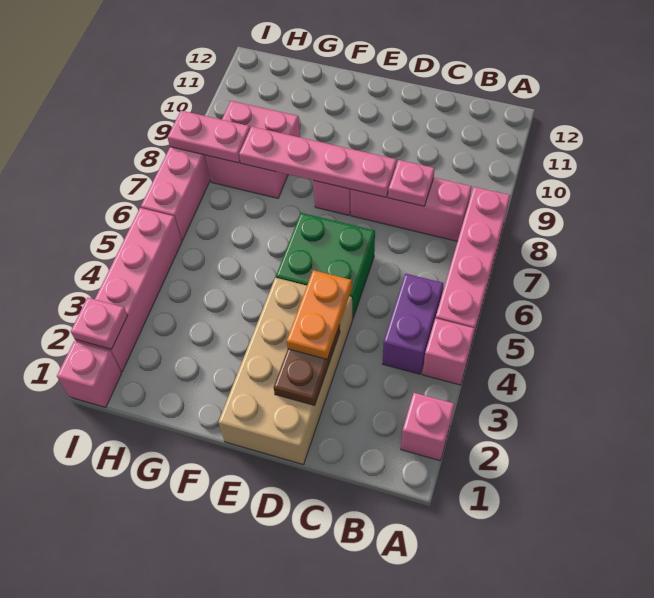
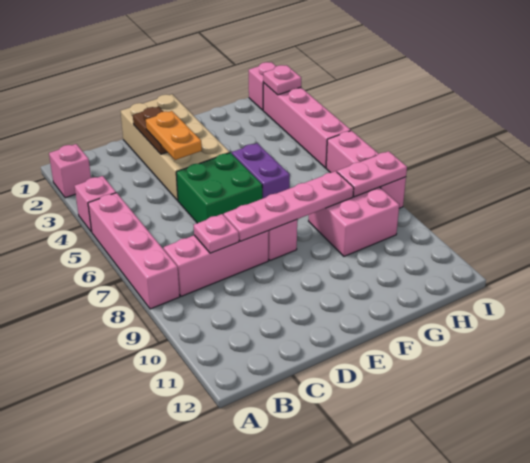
purple 1x2 brick [383,274,443,374] -> purple 1x2 brick moved to [232,143,290,199]

